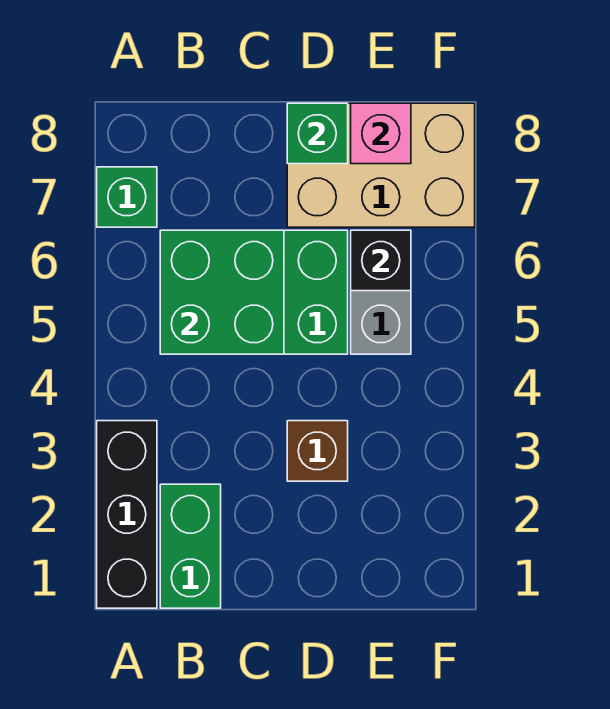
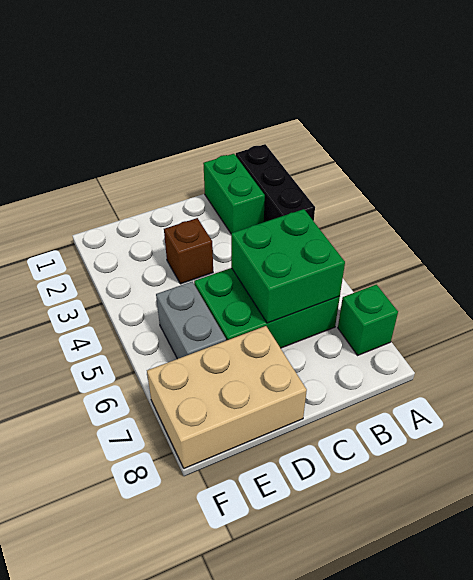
green 1x1 brick [287,103,348,164] -> none
black 1x1 brick [351,230,411,291] -> none
pink 1x1 brick [351,103,411,164] -> none

